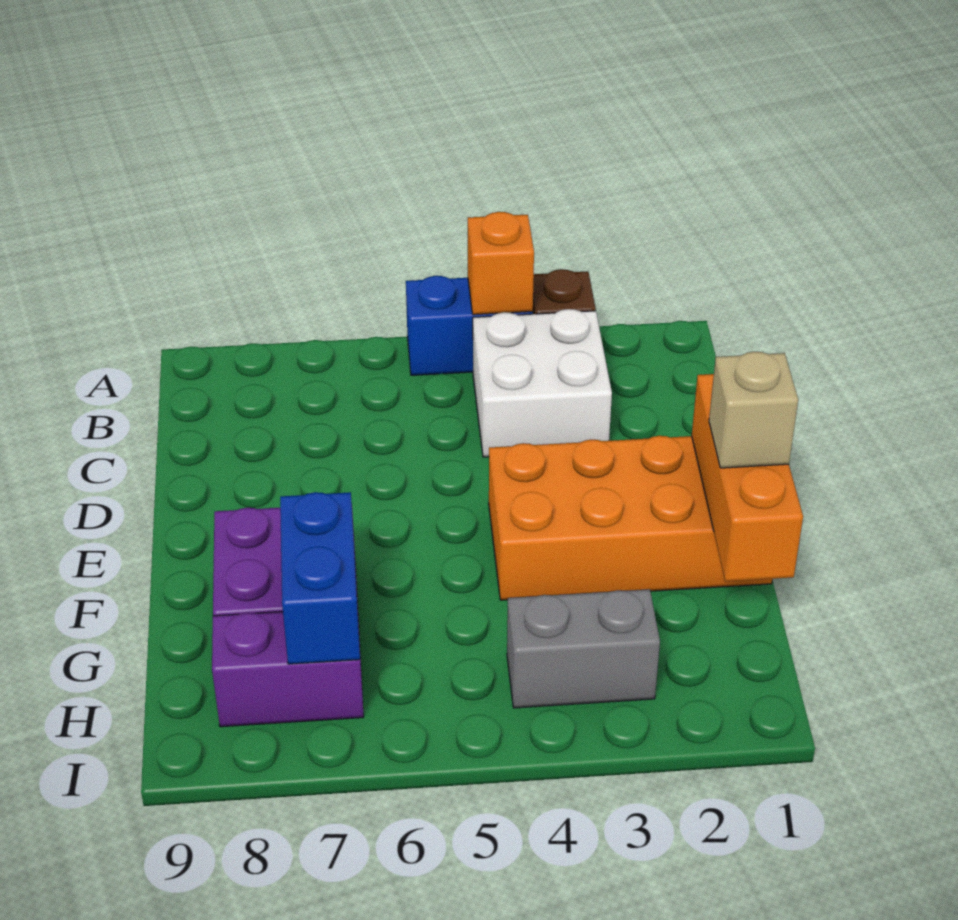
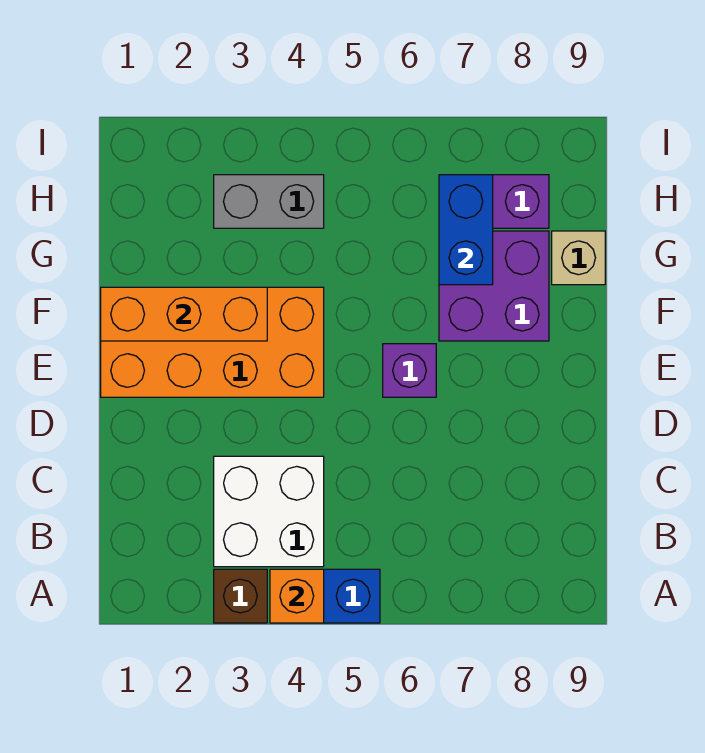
orange 1x3 brick [692,374,803,582] -> orange 1x3 brick turned to [101,287,267,341]
none -> purple 1x1 brick [383,344,436,397]
tan 1x1 brick [709,352,798,468] -> tan 1x1 brick moved to [552,231,605,285]

